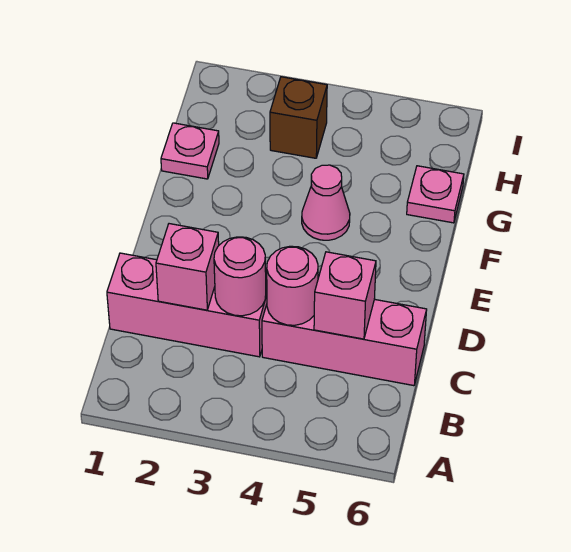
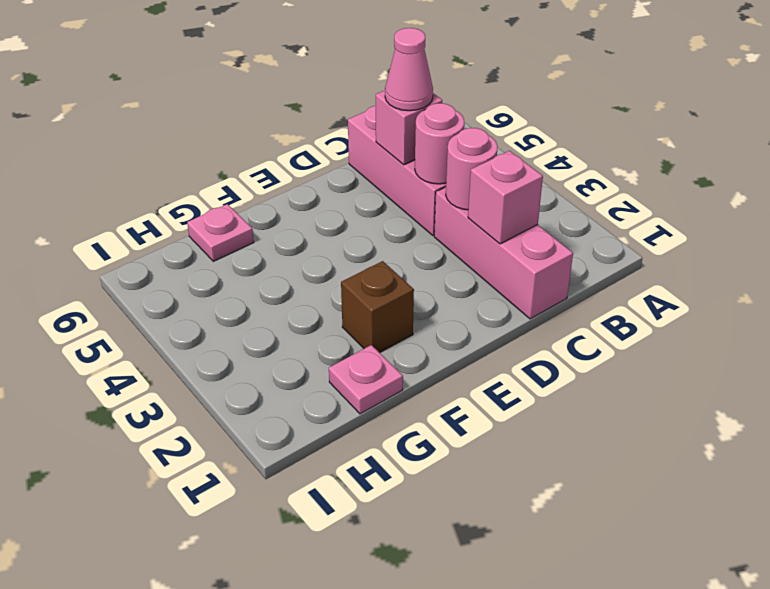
pink 1x1 cone [302,165,350,240] -> pink 1x1 cone moved to [385,28,433,111]
brown 1x1 brick [270,77,327,158] -> brown 1x1 brick moved to [341,261,414,353]

